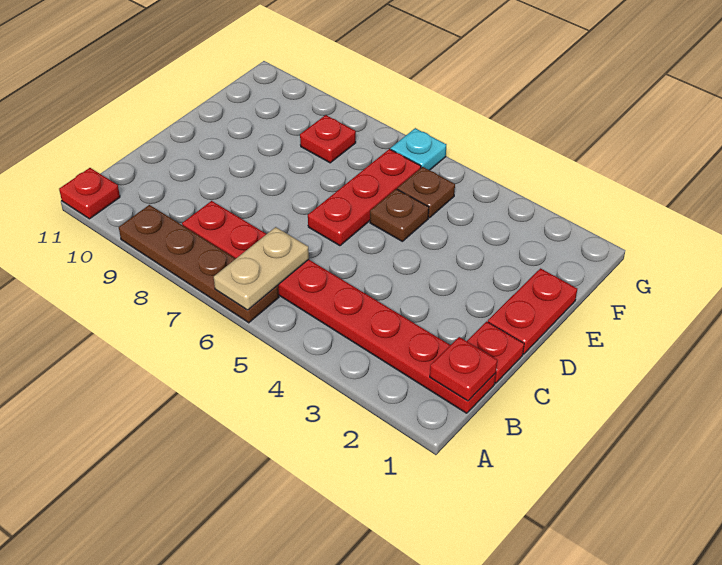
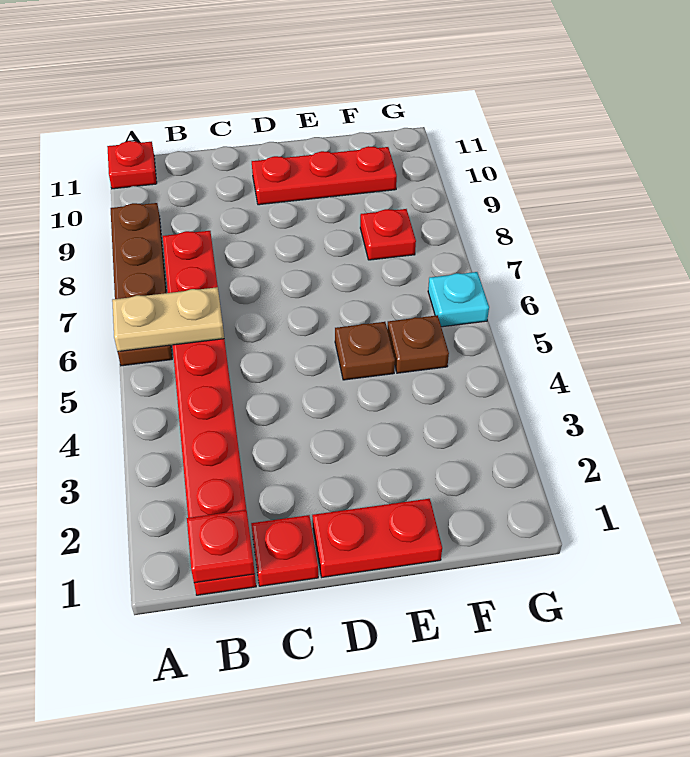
red 1x3 plate [308,149,421,246] -> red 1x3 plate moved to [252,146,397,205]

